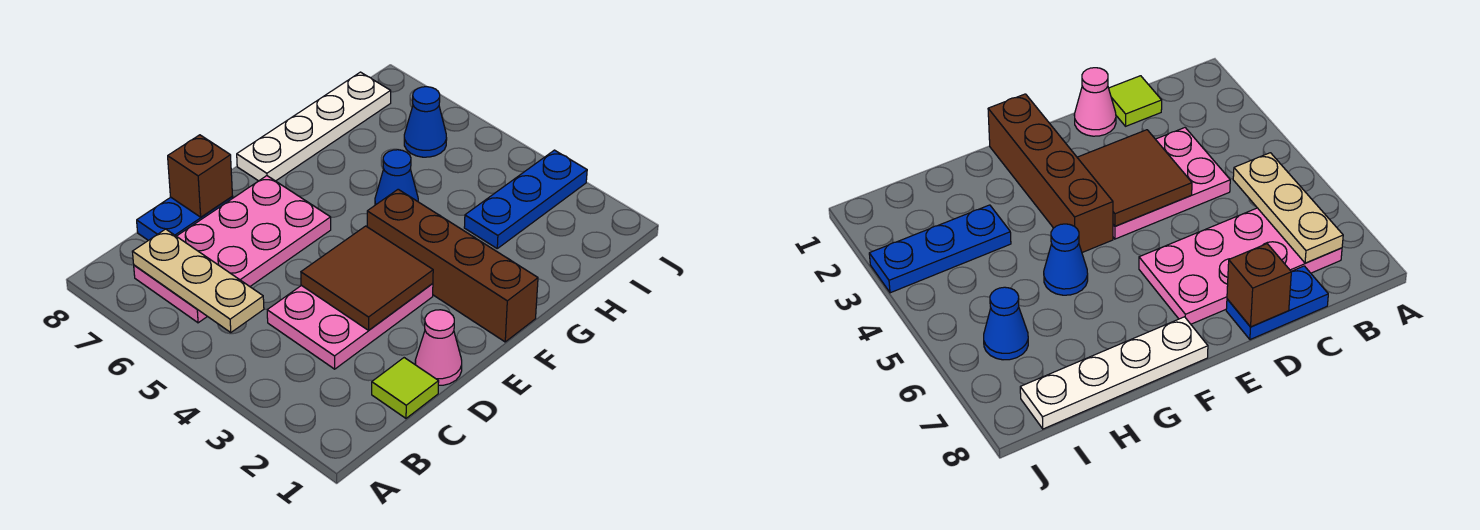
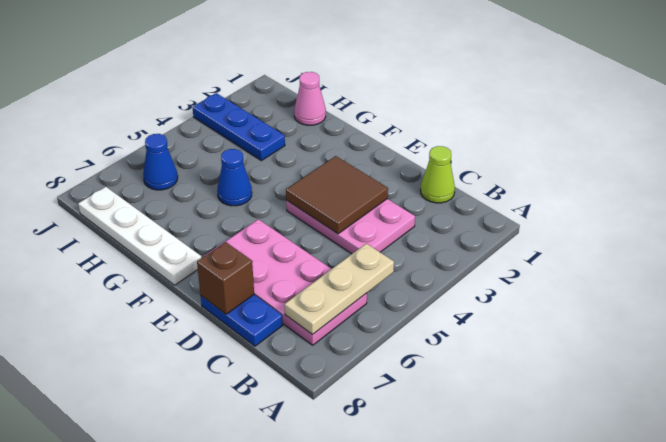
lime 1x1 tile [372,358,439,418] -> lime 1x1 cone [420,146,455,203]
pink 1x1 cone [415,310,462,385] -> pink 1x1 cone moved to [294,72,326,125]
brown 1x4 brick [367,189,538,342] -> none

